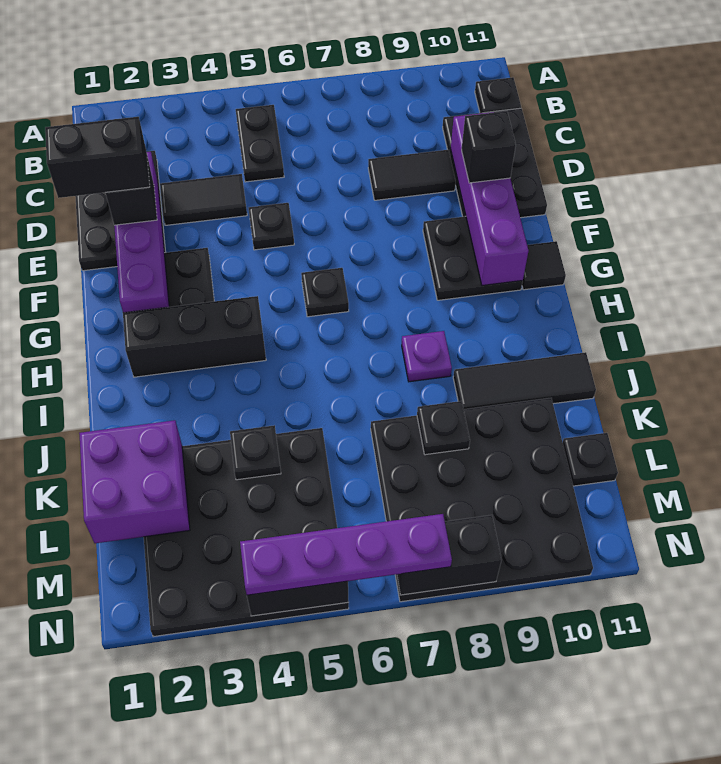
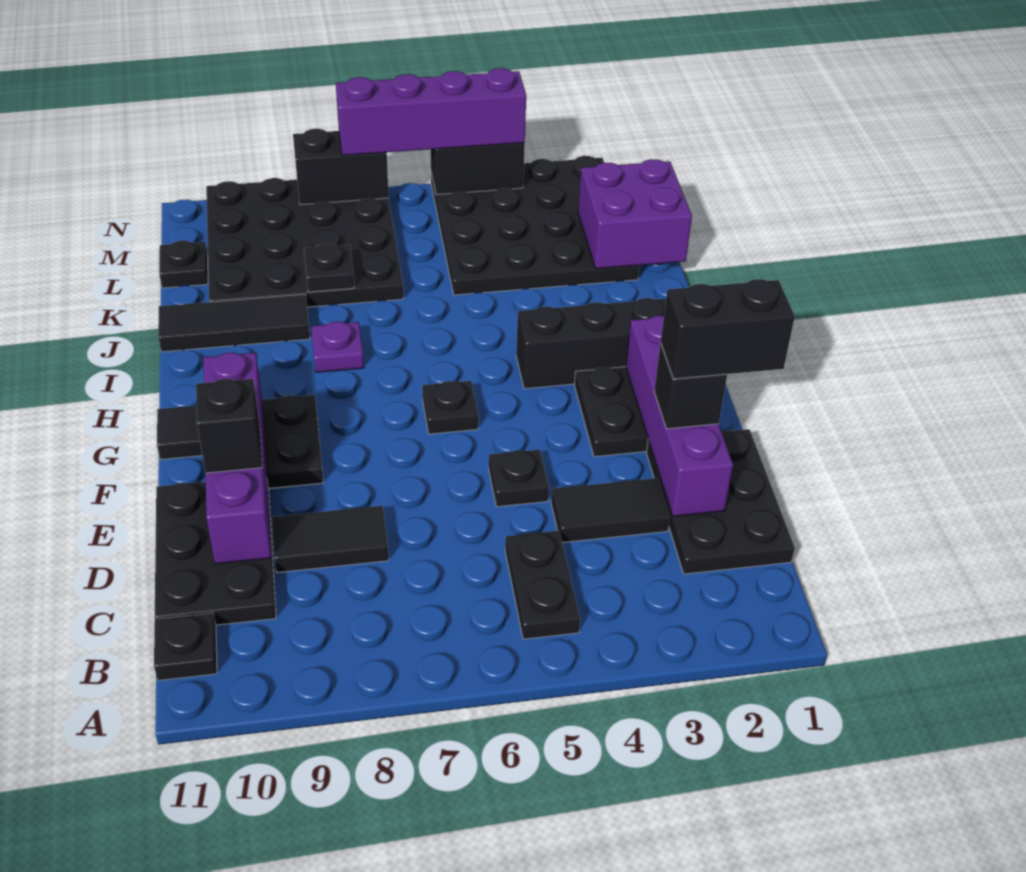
black 1x1 plate [230,425,281,480] -> none
purple 1x4 plate [240,514,452,595] -> purple 1x4 brick [336,68,526,155]

